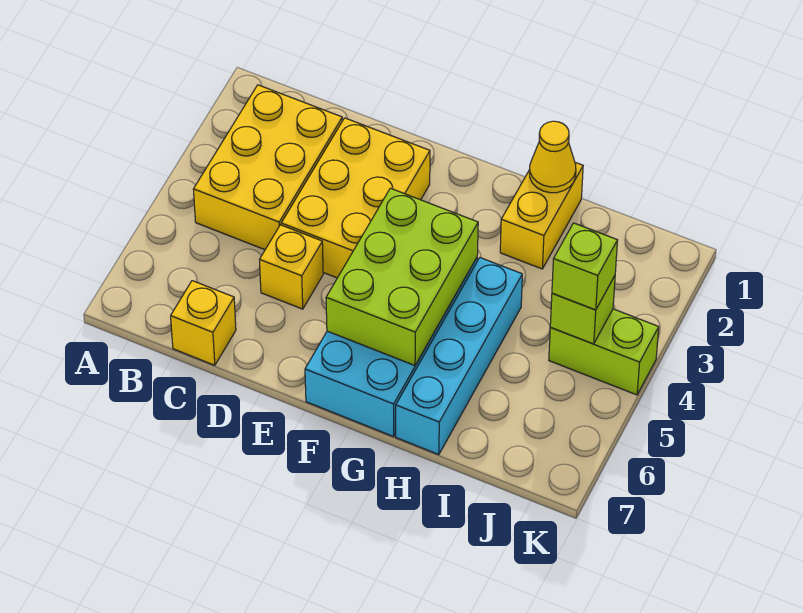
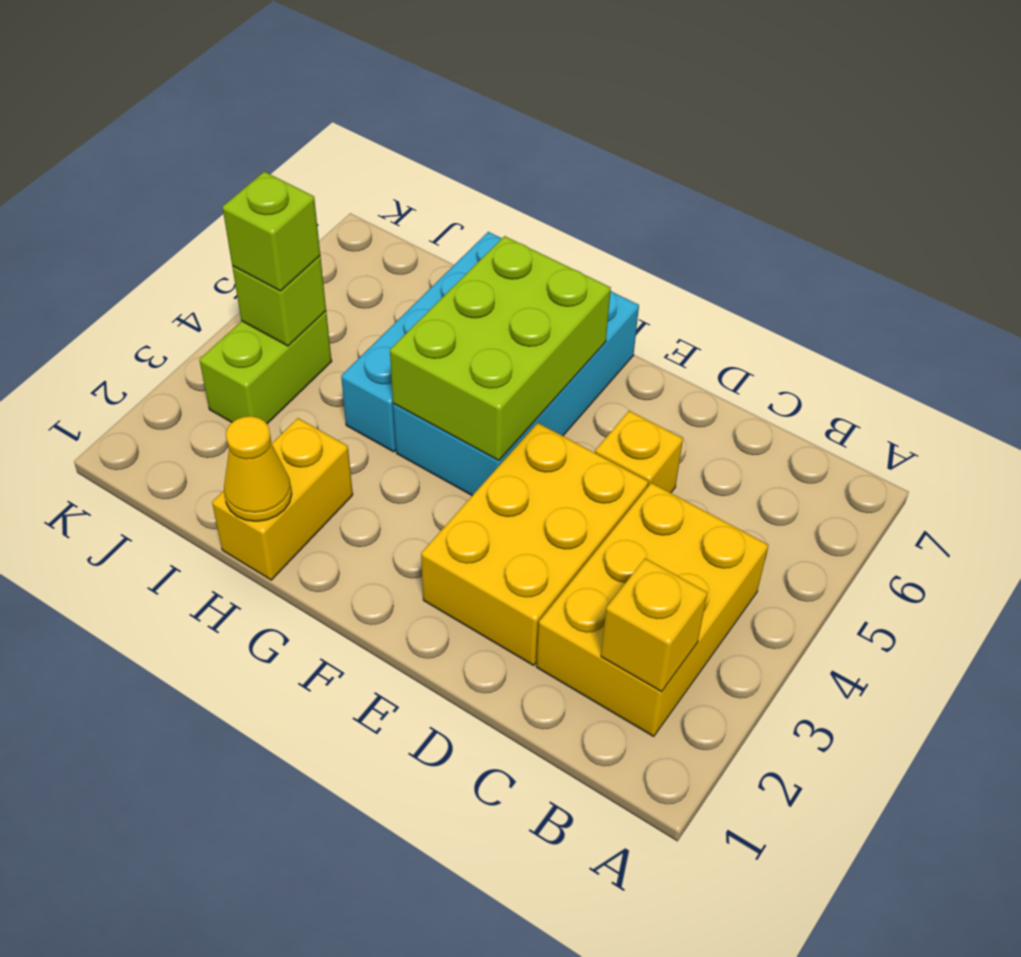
yellow 1x1 brick [171,281,236,365] -> yellow 1x1 brick moved to [601,558,708,692]
lime 1x2 brick [549,309,659,395] -> lime 1x2 brick turned to [199,311,332,424]

